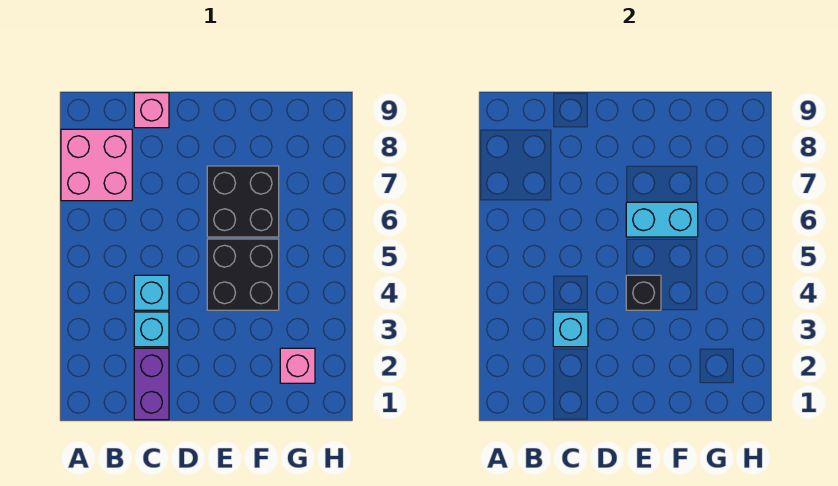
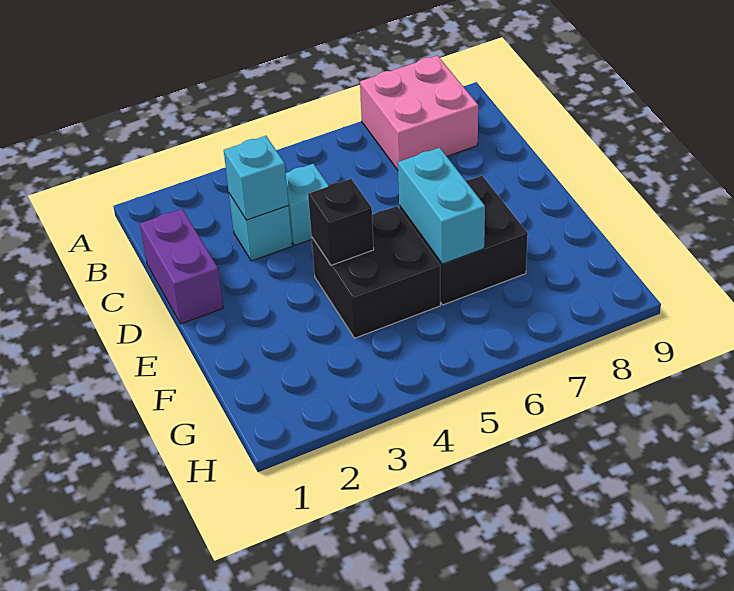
purple 1x2 brick [134,348,169,420] -> purple 1x2 brick turned to [140,209,223,324]
pink 1x1 brick [134,93,169,128] -> none
pink 1x1 brick [280,348,315,383] -> none

